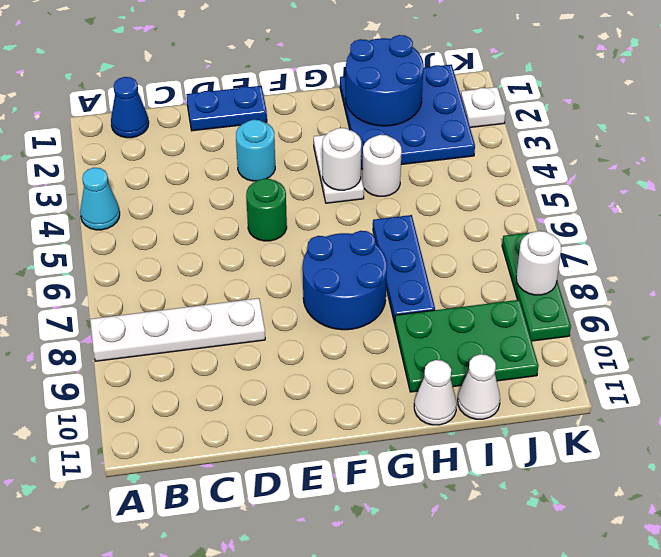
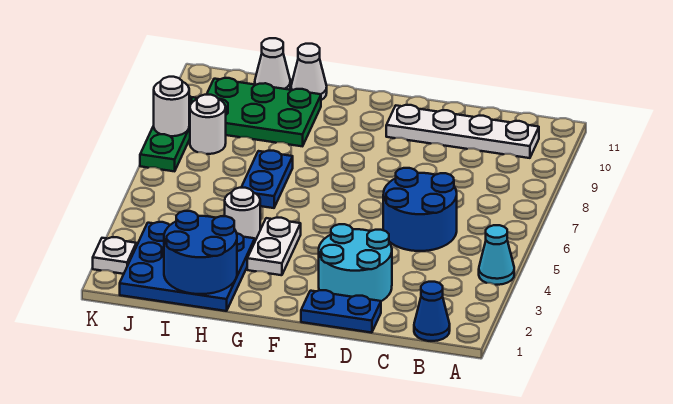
white 1x4 plate [90,298,265,361] -> white 1x4 plate moved to [386,105,539,158]
cyan 1x1 round brick [236,120,275,181] -> cyan 2x2 round brick [319,224,392,301]
green 1x1 round brick [246,179,287,241] -> none
blue 2x2 round brick [303,231,387,330] -> blue 2x2 round brick moved to [383,168,457,251]
white 1x1 round brick [323,128,361,190] -> white 1x1 round brick moved to [190,95,226,154]
blue 1x3 plate [373,215,435,324] -> blue 1x2 plate [241,150,293,208]

